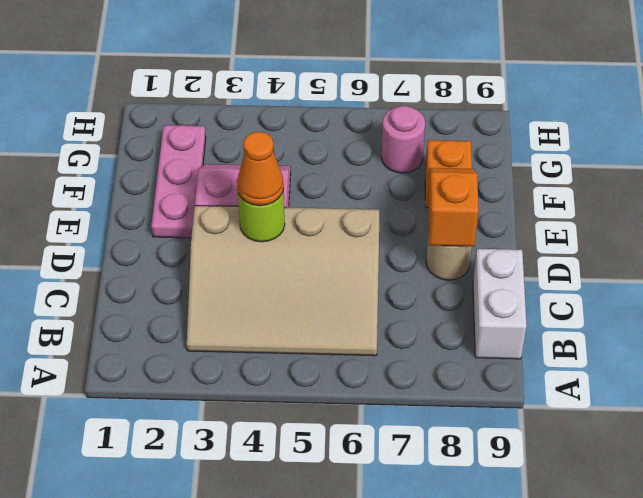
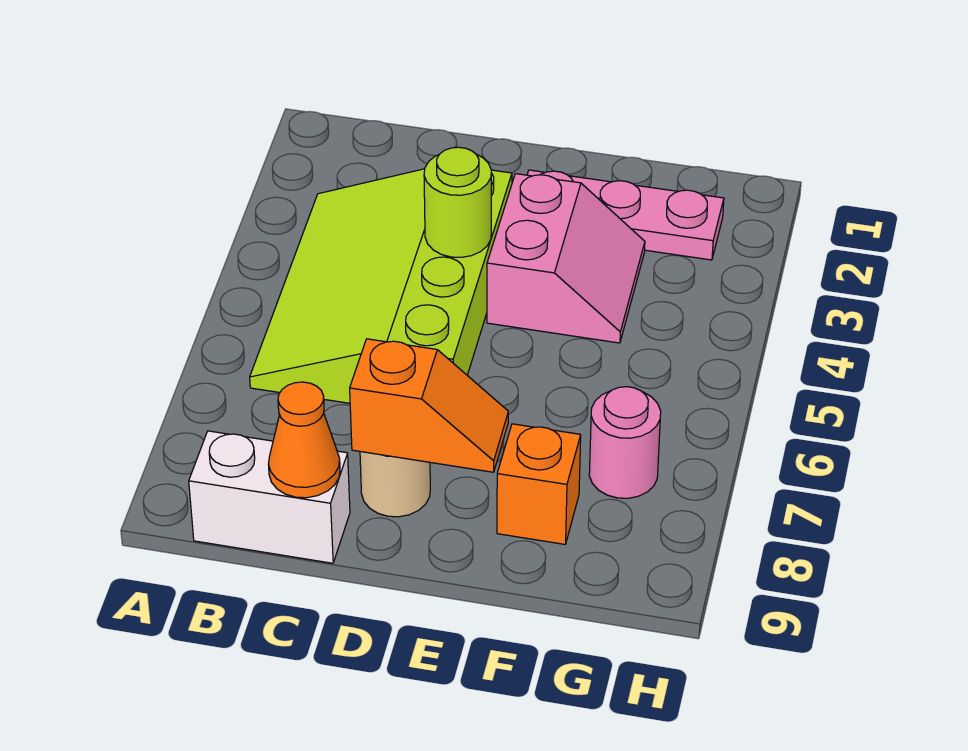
tan 3x4 slope [187,206,379,356] -> lime 3x4 slope [250,169,512,403]
orange 1x1 cone [237,132,284,206] -> orange 1x1 cone moved to [268,382,340,498]

